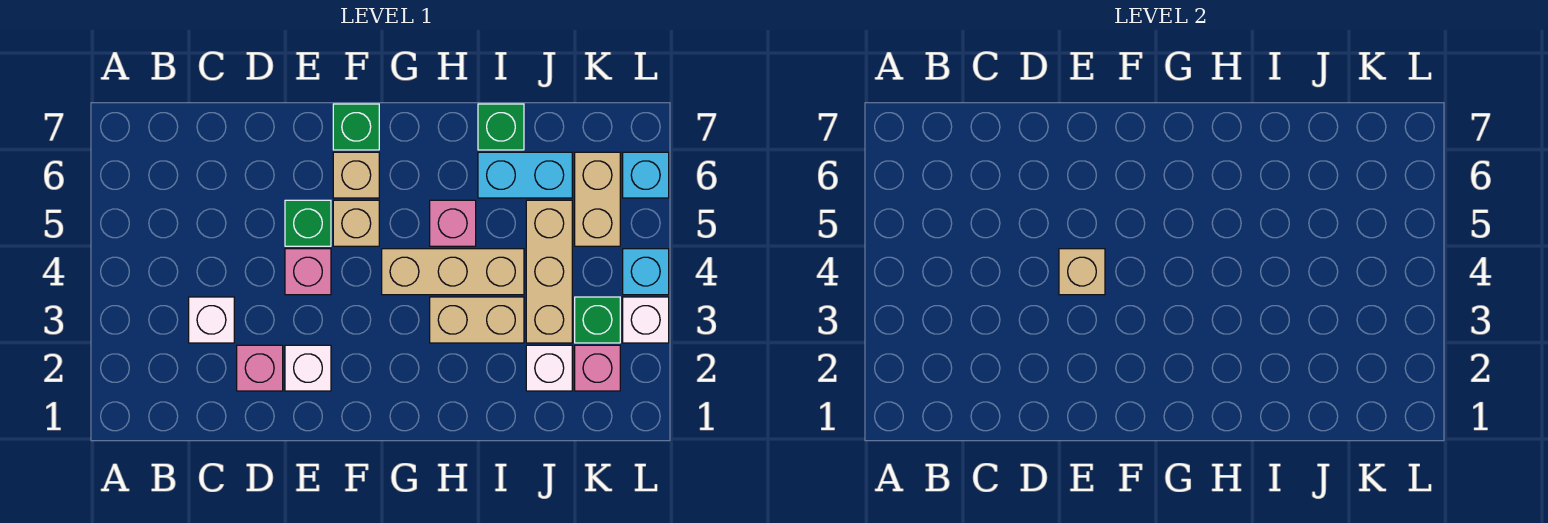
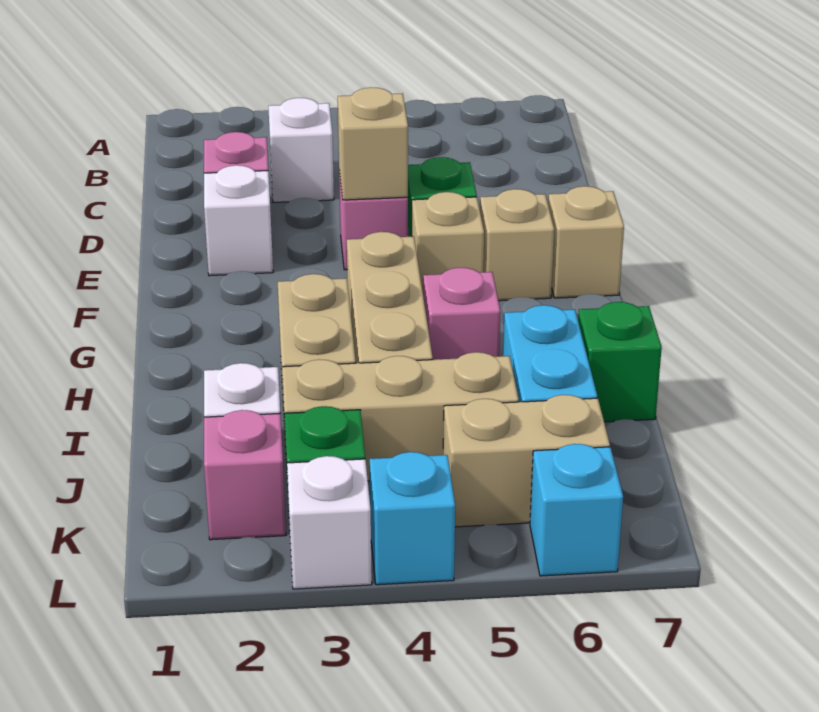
green 1x1 brick [333,104,379,150] -> tan 1x1 brick [548,186,624,298]

